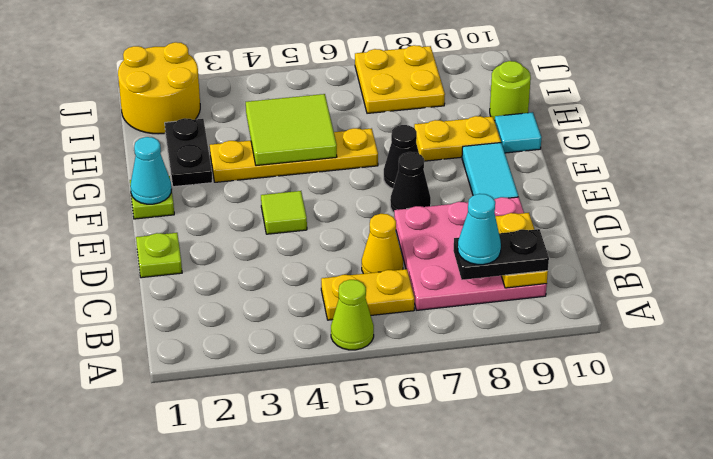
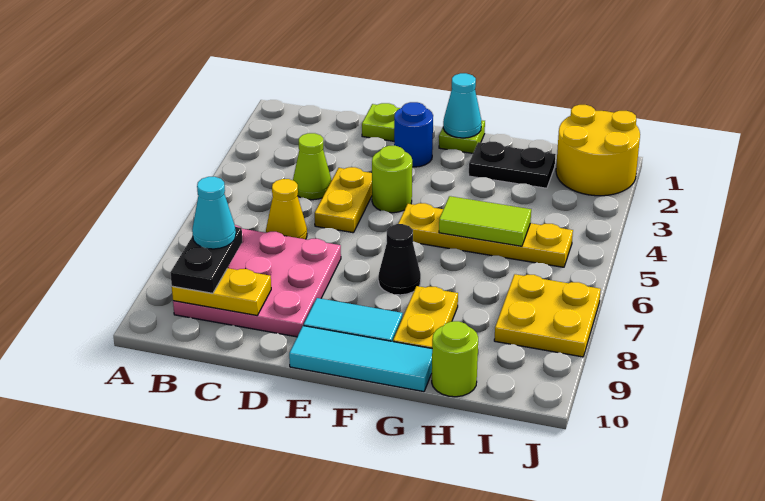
lime 1x1 cone [331,280,374,350] -> lime 1x1 cone moved to [293,133,332,200]
yellow 1x2 plate [321,269,414,320] -> yellow 1x2 plate moved to [315,167,372,233]
none -> blue 1x1 round brick [394,102,433,167]
lime 1x1 tile [261,191,307,234] -> lime 1x1 round brick [372,146,412,213]
black 1x1 cone [390,152,431,212] -> none
yellow 1x4 plate [210,128,378,182] -> yellow 1x4 plate turned to [398,203,573,267]
lime 2x2 tile [246,94,337,166] -> lime 1x2 tile [439,196,531,246]
cyan 1x1 tile [494,112,542,153] -> cyan 1x3 tile [289,326,432,392]

